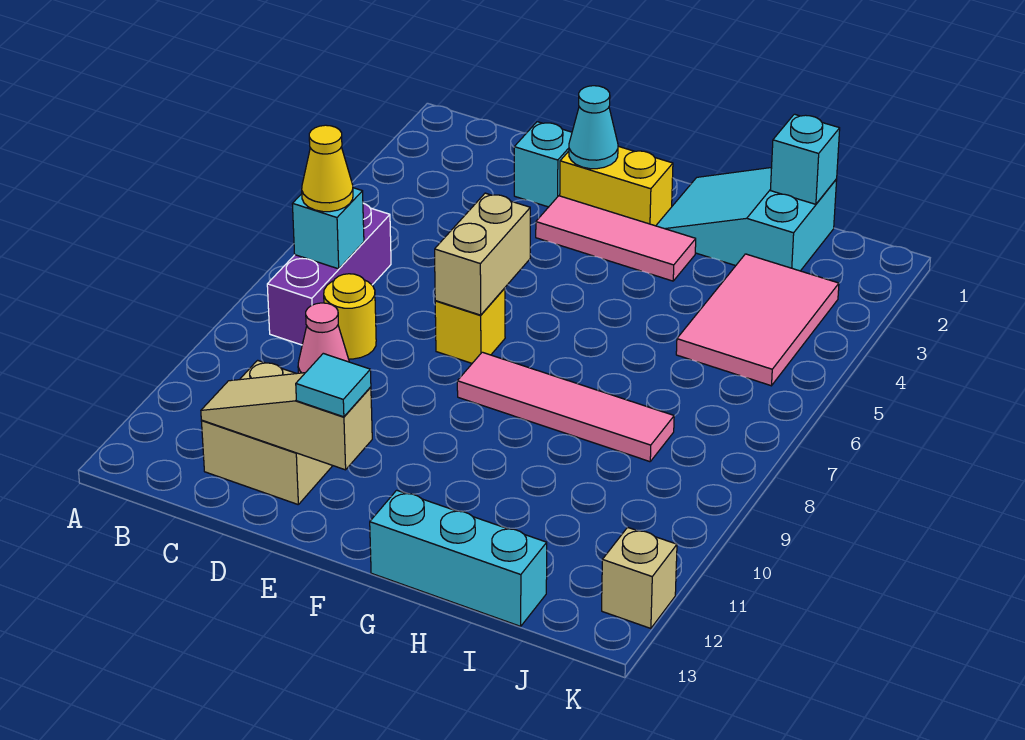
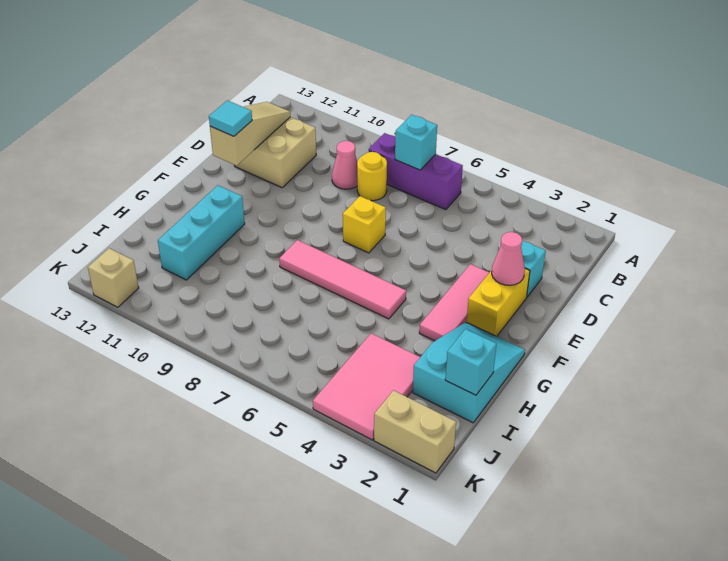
yellow 1x1 cone [302,125,353,212] -> none
cyan 1x1 cone [569,86,618,169] -> pink 1x1 cone [492,232,525,285]
tan 1x2 brick [435,193,530,315] -> tan 1x2 brick moved to [374,390,456,473]
pink 1x4 tile [457,352,674,462] -> pink 1x4 tile turned to [279,240,406,319]
cyan 1x3 brick [370,490,547,626] -> cyan 1x3 brick moved to [158,185,245,280]
pink 2x3 tile [676,254,839,386] -> pink 2x3 tile turned to [313,333,420,440]

